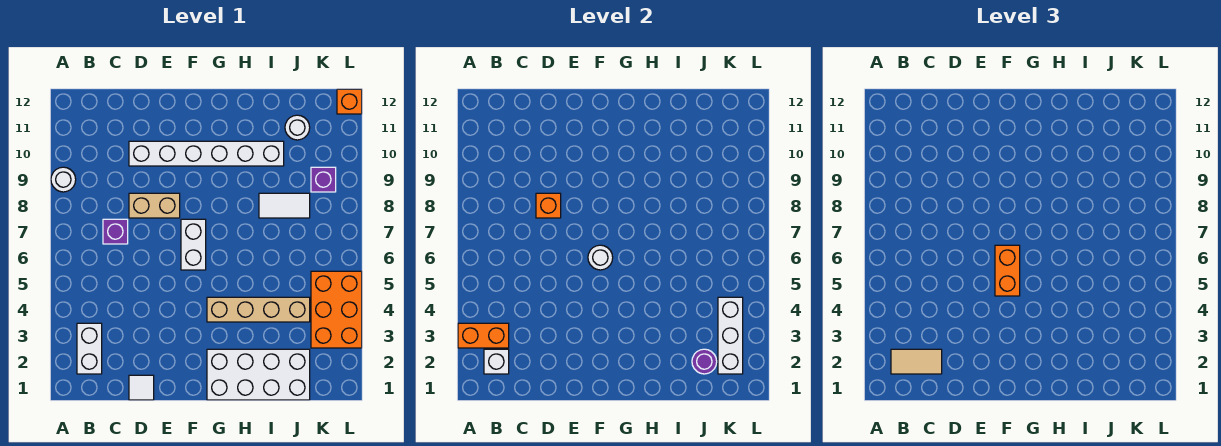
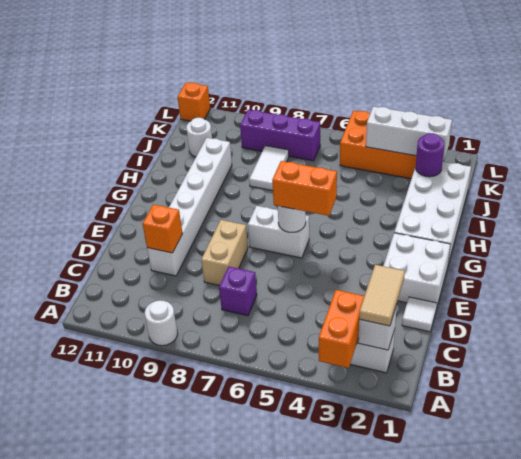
orange 1x1 brick [536,193,561,218] -> orange 1x1 brick moved to [143,204,183,253]
none -> white 2x2 brick [384,233,451,309]
tan 1x4 brick [207,297,310,322] -> none
purple 1x1 brick [311,167,336,192] -> purple 1x3 brick [240,110,320,161]

